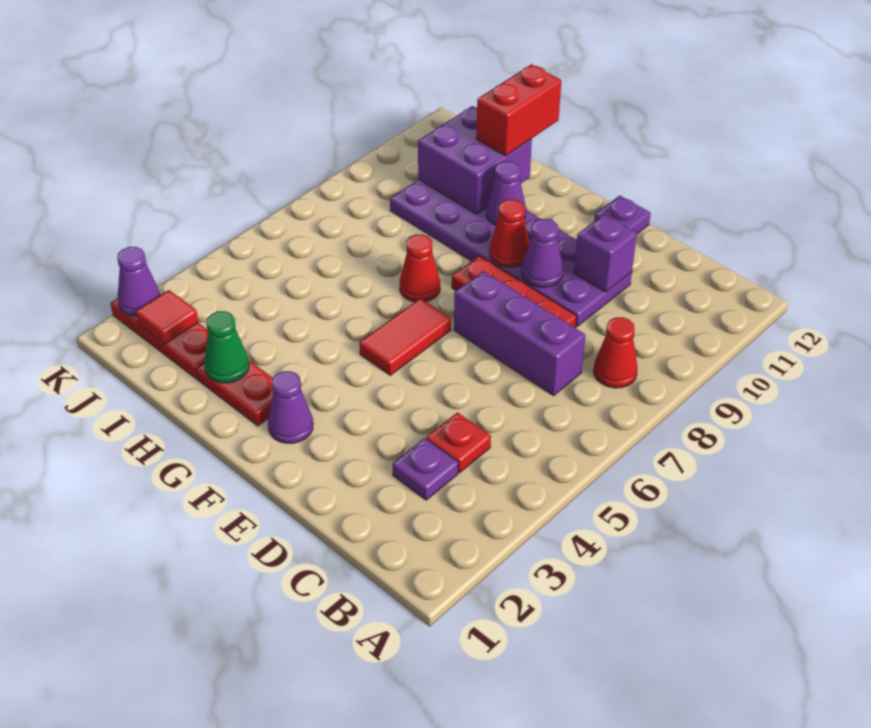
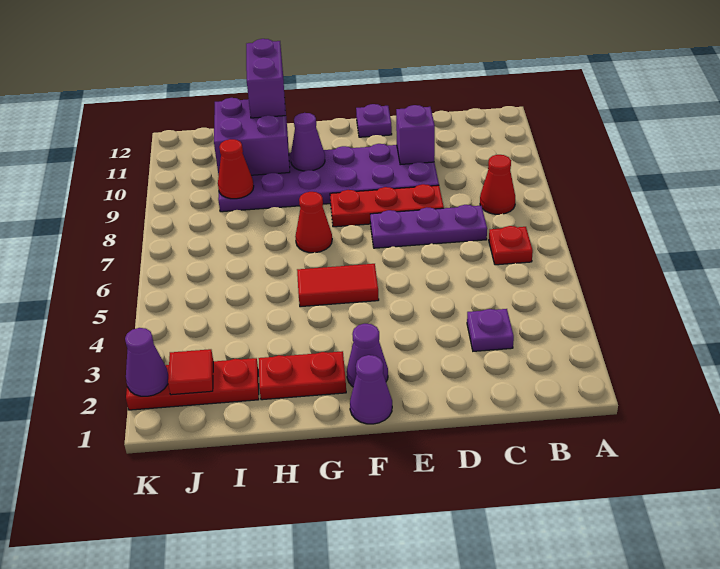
red 1x1 plate [426,412,491,473] -> red 1x1 plate moved to [489,226,533,265]
purple 1x3 brick [454,271,585,396] -> purple 1x3 plate [370,205,487,248]
purple 1x1 cone [522,219,563,287] -> purple 1x1 cone moved to [350,355,392,424]
red 1x2 tile [359,298,451,375] -> red 1x2 tile turned to [297,264,379,307]
red 1x1 cone [489,199,529,267] -> red 1x1 cone moved to [218,139,254,199]
green 1x1 cone [204,311,249,383] -> none
red 1x2 brick [476,64,561,156] -> purple 1x2 brick [246,39,285,118]

